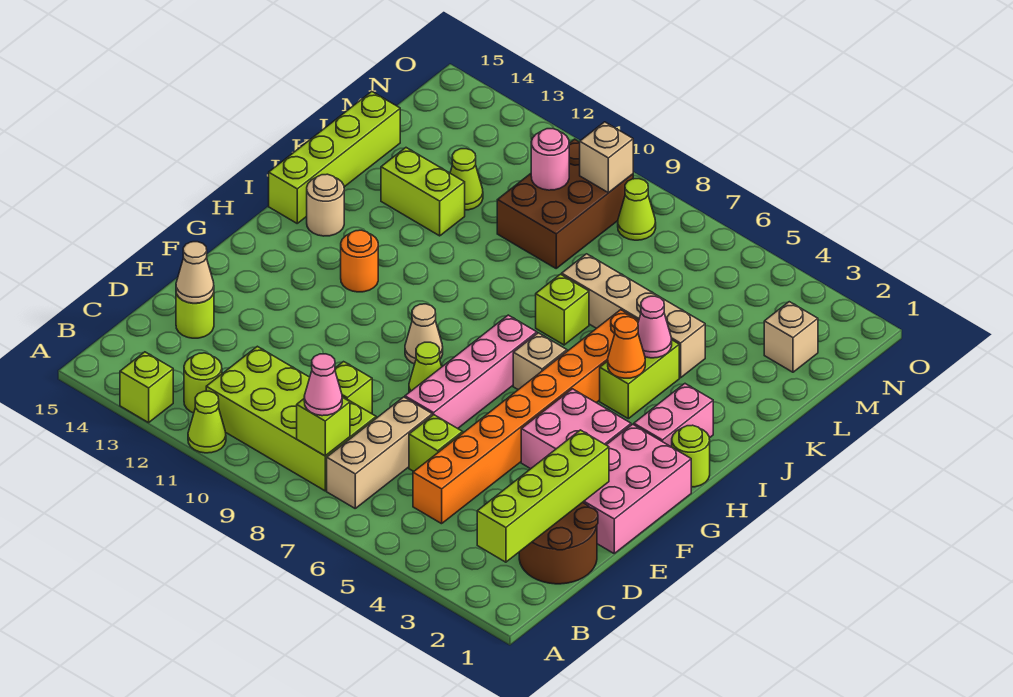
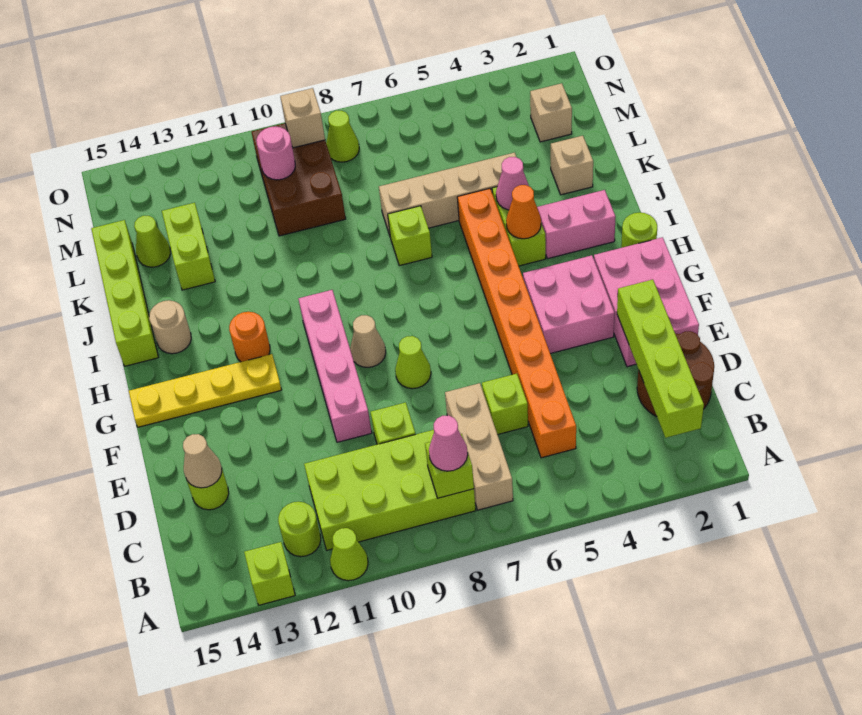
pink 1x4 brick [405,315,537,428] -> pink 1x4 brick moved to [299,290,372,442]
none -> yellow 1x4 plate [129,354,281,427]
pink 1x2 brick [634,384,713,447] -> pink 1x2 brick turned to [537,190,616,259]
tan 1x1 brick [513,333,567,390] -> tan 1x1 brick moved to [551,136,593,195]
lime 1x2 brick [381,148,465,236] -> lime 1x2 brick turned to [162,203,215,290]
lime 1x1 cone [450,149,483,210] -> lime 1x1 cone moved to [134,216,171,267]

